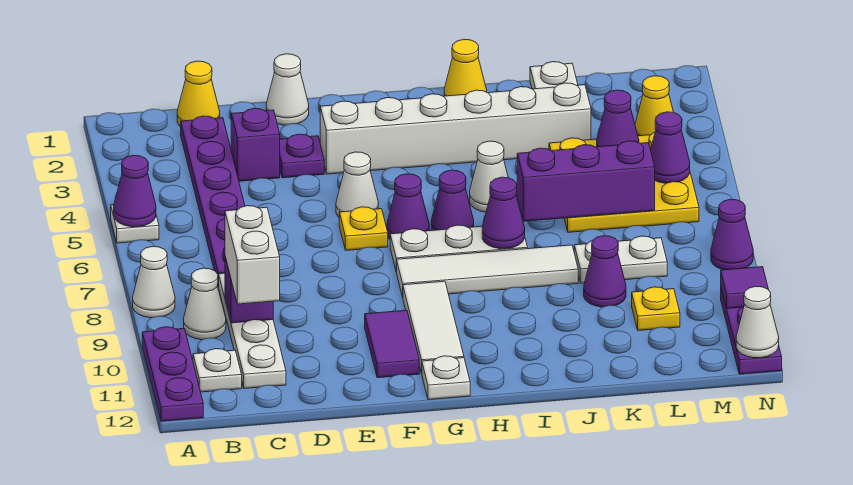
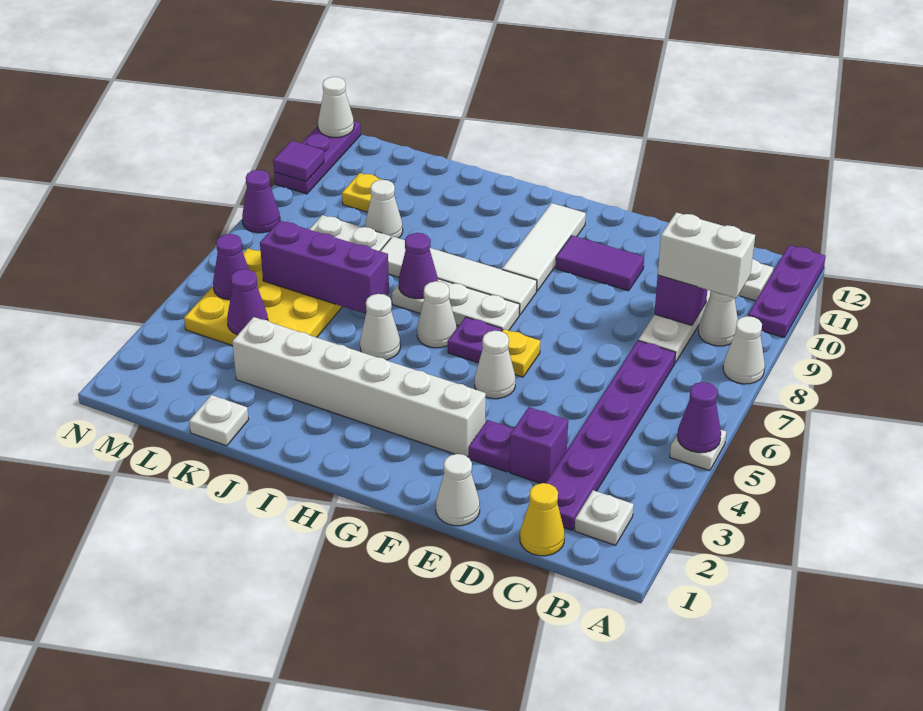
white 1x2 brick [225,206,280,304] -> white 1x2 brick turned to [658,212,755,298]
purple 1x2 tile [365,310,419,378] -> purple 1x2 tile turned to [556,235,644,291]
purple 1x1 cone [387,174,429,239] -> purple 1x1 plate [448,317,502,363]
white 1x1 plate [422,356,470,400] -> white 1x1 plate moved to [575,490,634,545]
purple 1x1 cone [431,170,474,230] -> white 1x1 cone [417,281,457,348]
yellow 1x1 cone [444,39,487,96] -> none
purple 1x1 cone [584,236,626,307] -> white 1x1 cone [365,180,403,238]
yellow 1x1 cone [635,76,673,136] -> none

